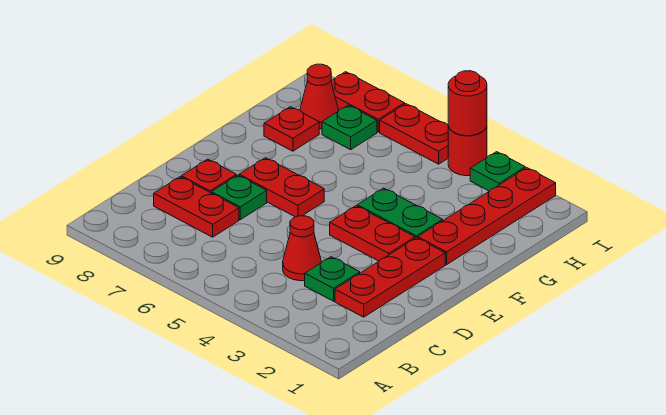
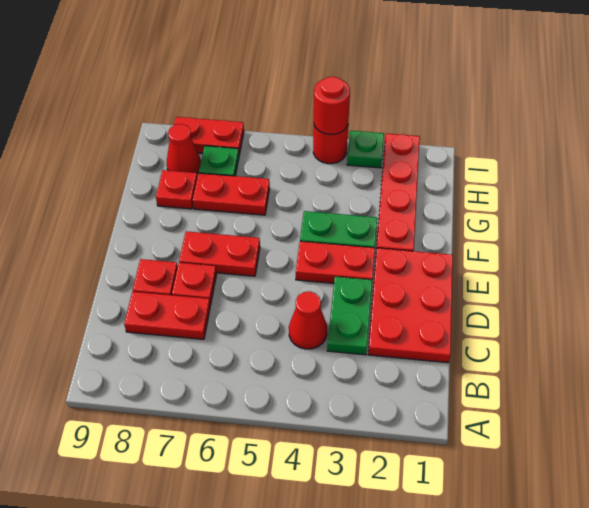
red 1x3 plate [335,238,445,317] -> red 2x3 plate [368,248,453,363]
green 1x1 plate [305,257,360,301] -> green 1x2 plate [327,277,372,355]
green 1x1 plate [212,175,267,220] -> red 1x1 plate [172,263,217,305]
red 1x2 plate [380,104,448,164] -> red 1x2 plate moved to [193,173,270,215]

